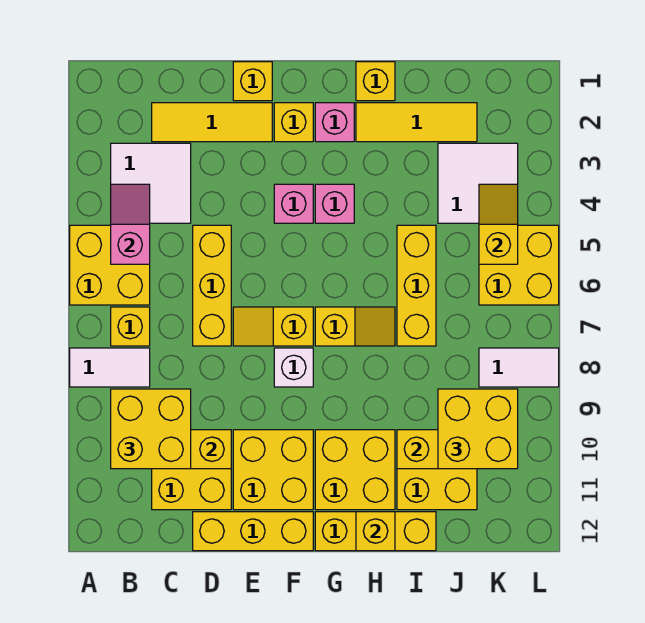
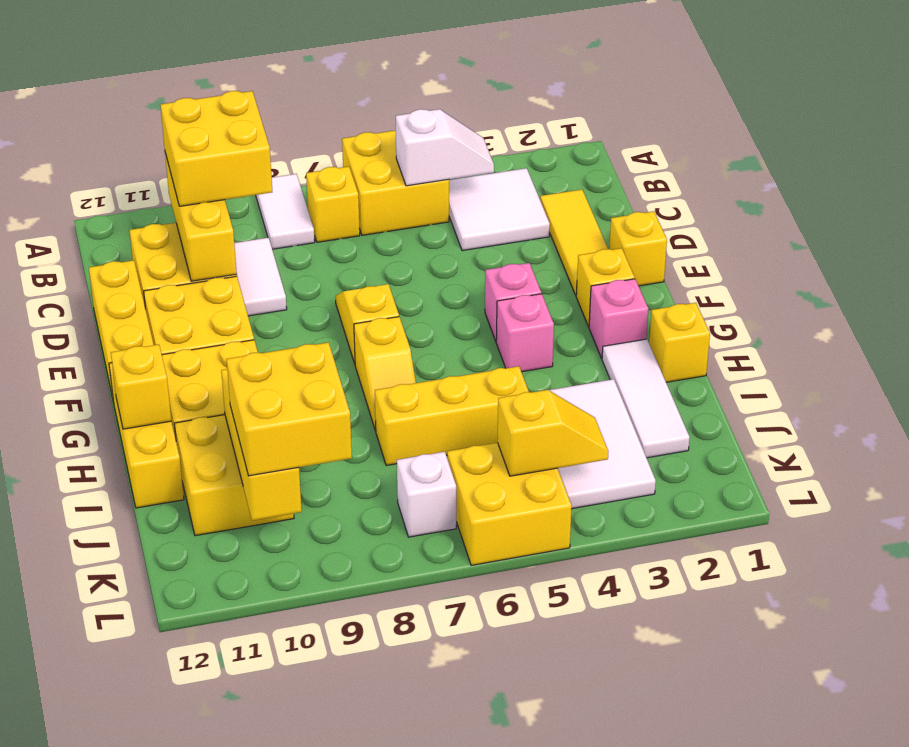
pink 1x2 slope [111,184,150,264] -> white 1x2 slope [396,109,494,186]
yellow 1x3 brick [193,225,231,346] -> none
white 1x1 brick [274,348,313,387] -> white 1x1 brick moved to [397,452,456,537]
yellow 1x3 tile [356,103,477,142] -> white 1x3 tile [602,339,690,458]
white 2x2 tile [438,143,518,223] -> white 2x3 tile [549,379,656,509]
white 1x2 tile [479,348,559,387] -> white 1x2 tile moved to [234,238,287,316]

